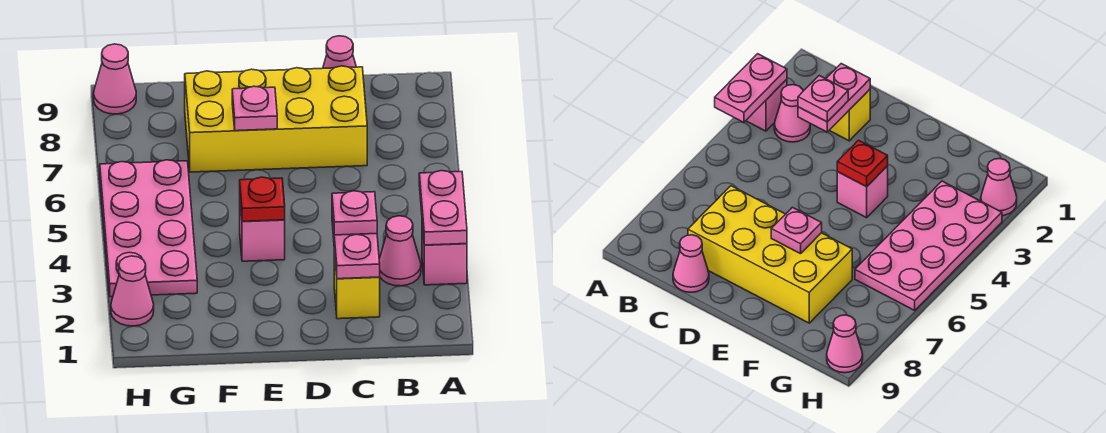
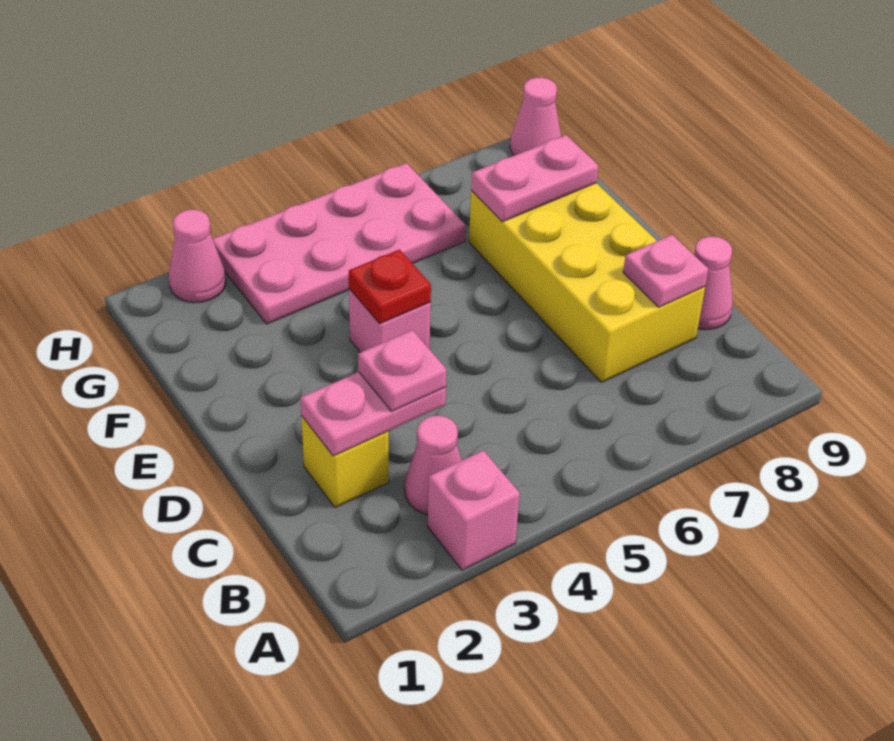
pink 1x2 plate [419,171,467,245] -> pink 1x2 plate moved to [471,135,599,222]
pink 1x1 plate [232,86,277,131] -> pink 1x1 plate moved to [623,235,708,307]

